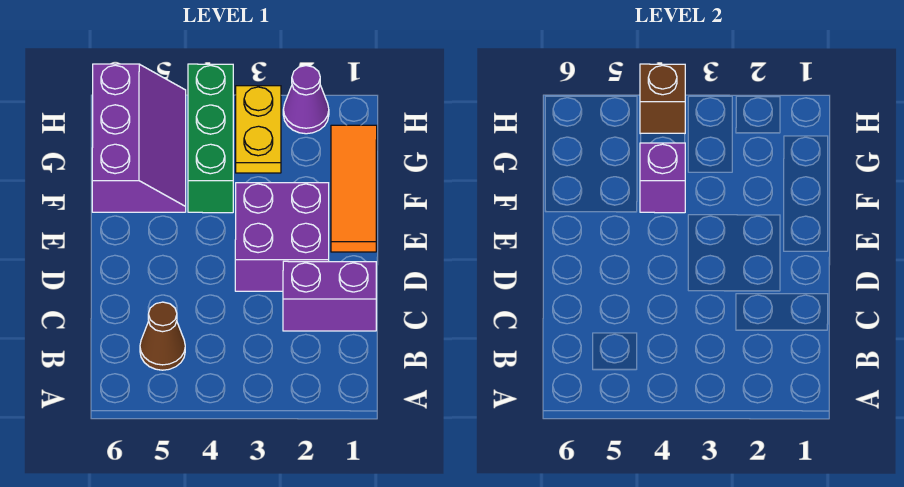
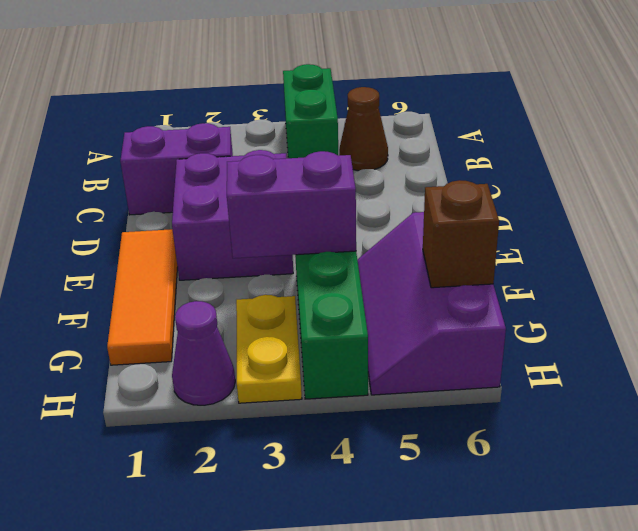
none -> green 1x2 brick [283,64,338,158]
purple 1x1 brick [640,143,685,213] -> purple 1x2 brick [227,151,356,258]
brown 1x1 brick [640,64,685,134] -> brown 1x1 brick moved to [423,180,499,288]

